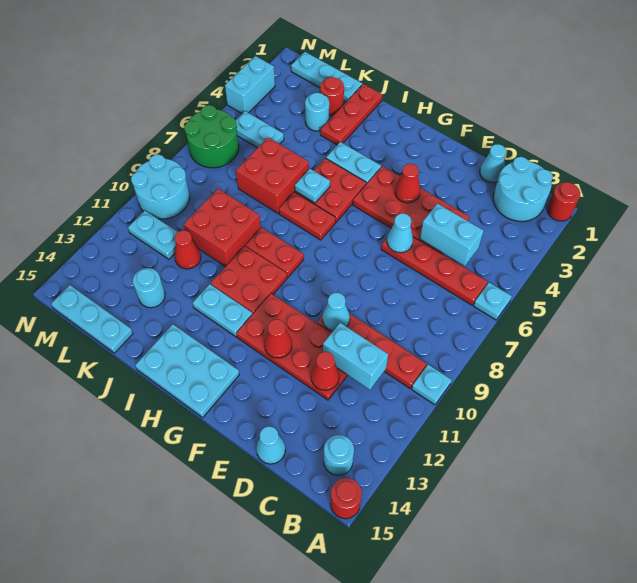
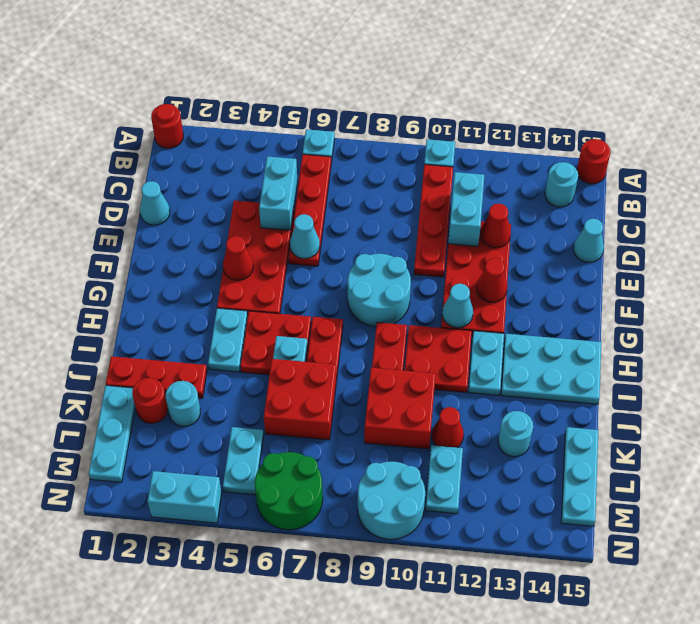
cyan 2x2 round brick [493,157,553,221] -> cyan 2x2 round brick moved to [348,254,411,327]
cyan 1x1 cone [322,293,350,331] -> cyan 1x1 cone moved to [442,284,473,328]
cyan 2x3 plate [135,324,239,417] -> cyan 2x3 plate turned to [501,334,601,404]

